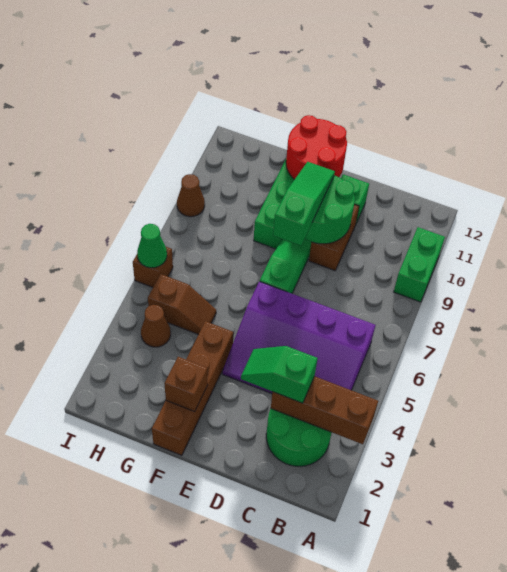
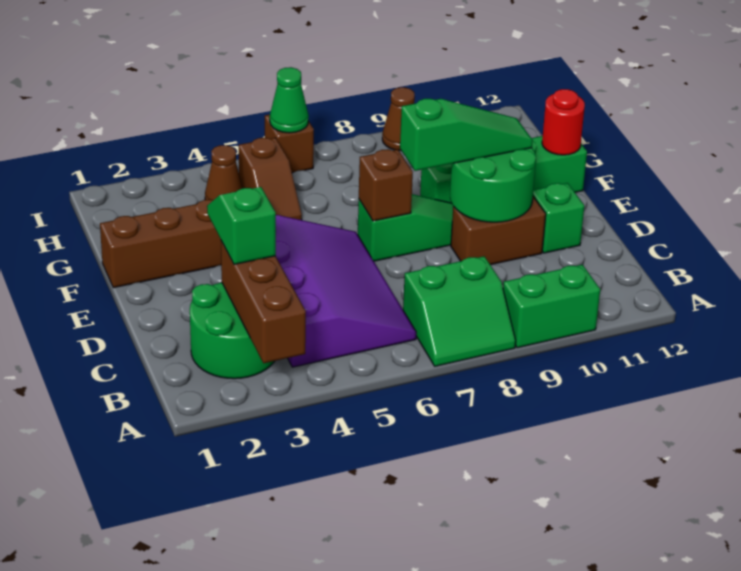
none -> green 2x2 slope [403,256,516,366]
purple 3x4 slope [222,281,375,394] -> purple 3x4 slope turned to [276,215,416,367]
red 2x2 round brick [286,115,347,180] -> red 1x1 round brick [542,89,585,155]
brown 1x1 brick [164,357,208,412] -> brown 1x1 brick moved to [359,149,413,221]

